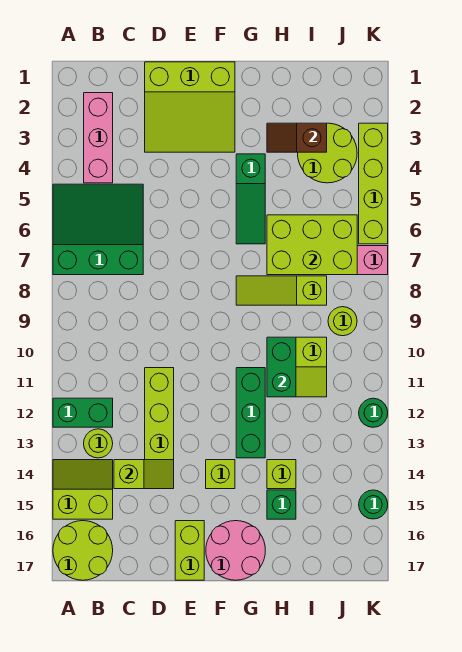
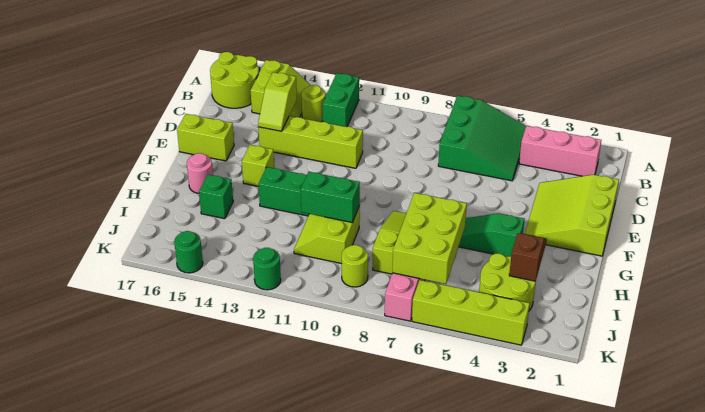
pink 2x2 round brick [206,521,265,580] -> pink 1x1 round brick [187,153,213,193]
lime 1x1 brick [267,460,296,489] -> none

